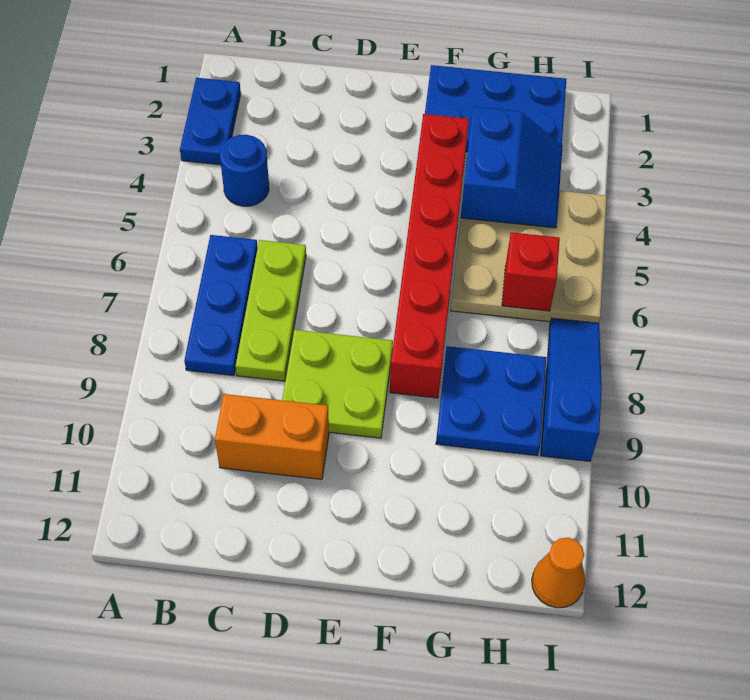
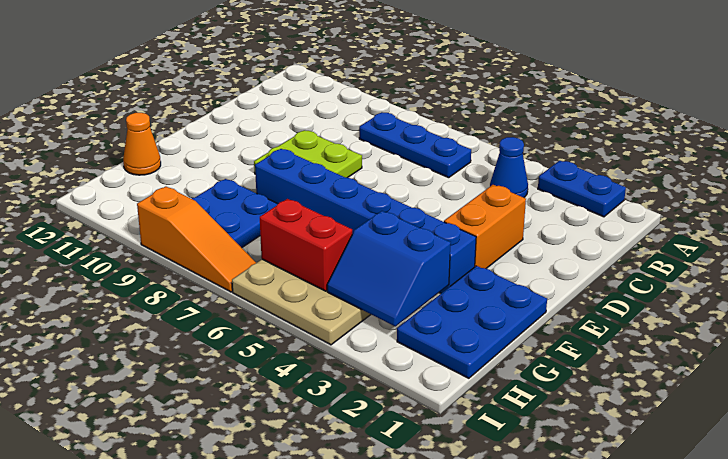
blue 1x1 round brick [220,135,269,206] -> blue 1x1 cone [490,137,528,198]
lime 1x3 plate [236,240,306,381] -> none
orange 1x2 brick [215,394,329,479] -> orange 1x2 brick moved to [444,185,526,269]
red 1x6 brick [390,114,469,398] -> blue 1x6 brick [255,149,476,293]
red 1x1 brick [502,232,560,311] -> red 1x2 brick [260,199,352,291]
blue 1x3 slope [541,318,602,461] -> orange 1x3 slope [137,187,256,292]
orange 1x1 cone [532,538,585,608] -> orange 1x1 cone moved to [123,113,161,175]

